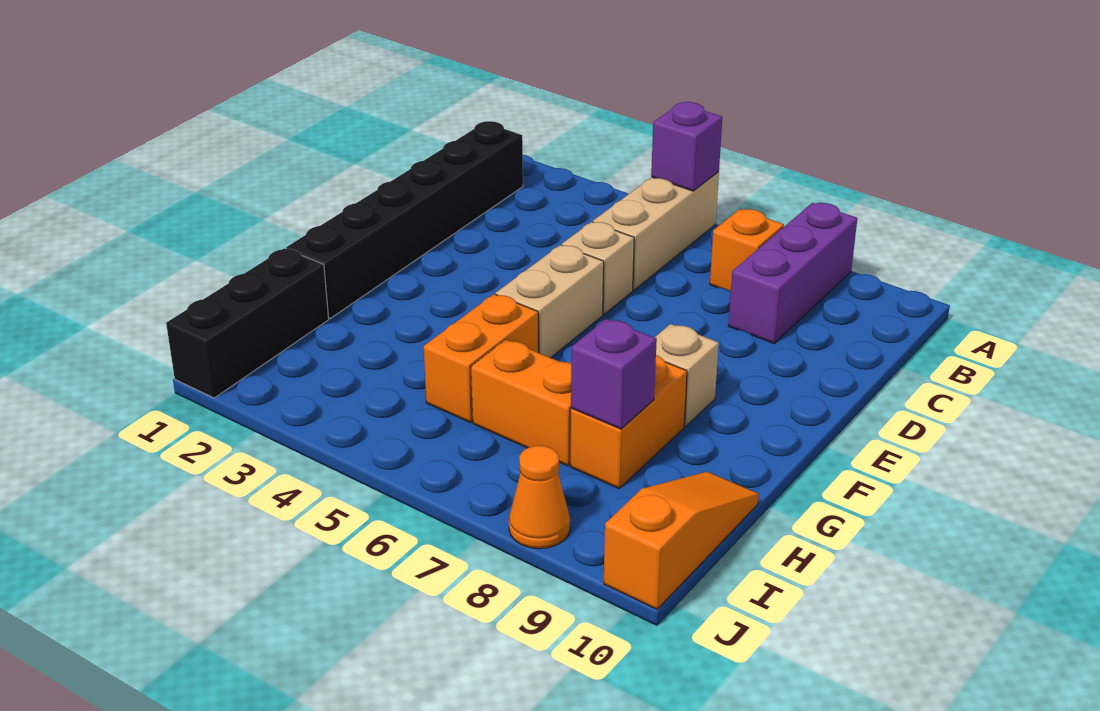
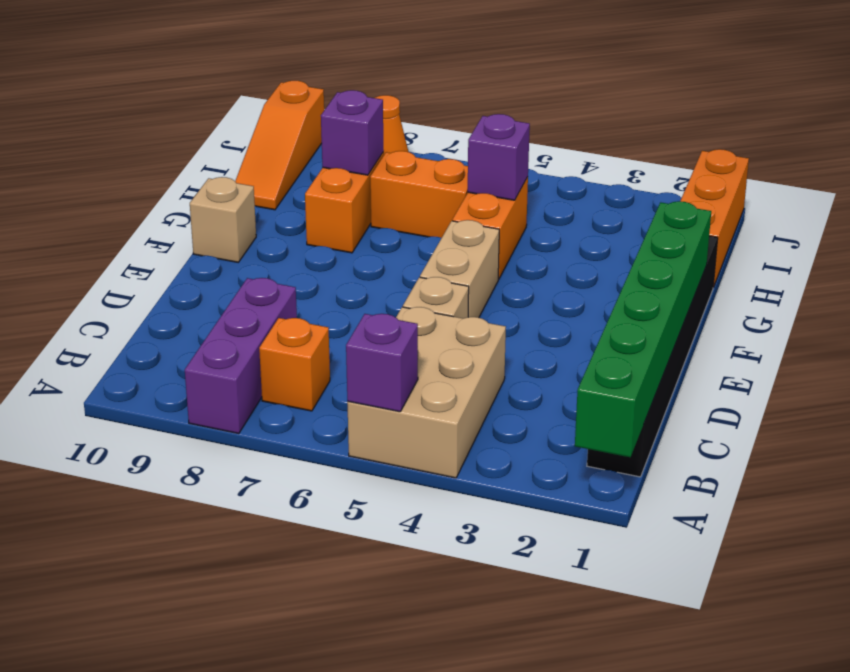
none -> green 1x6 brick [575,201,711,457]
tan 1x3 brick [593,172,719,290] -> tan 2x3 brick [347,307,506,478]
tan 1x1 brick [654,324,719,427] -> tan 1x1 brick moved to [190,177,256,262]
black 1x3 brick [166,248,329,398] -> orange 1x3 brick [681,149,749,287]
none -> purple 1x1 brick [468,114,530,200]

